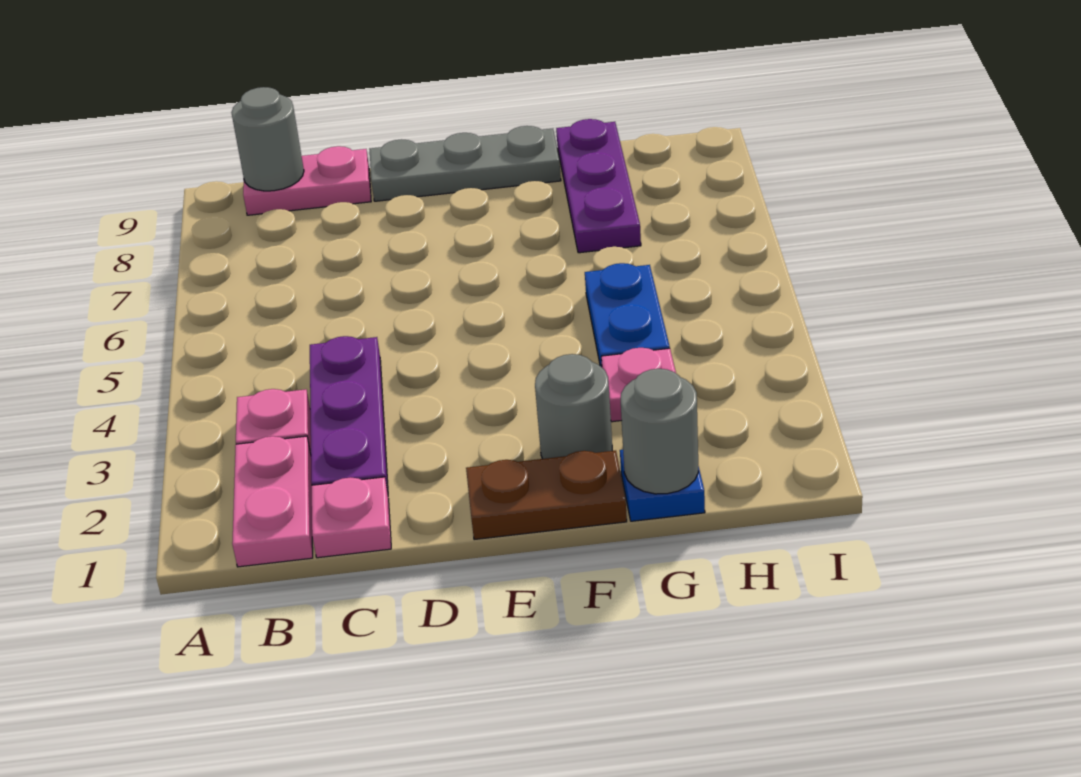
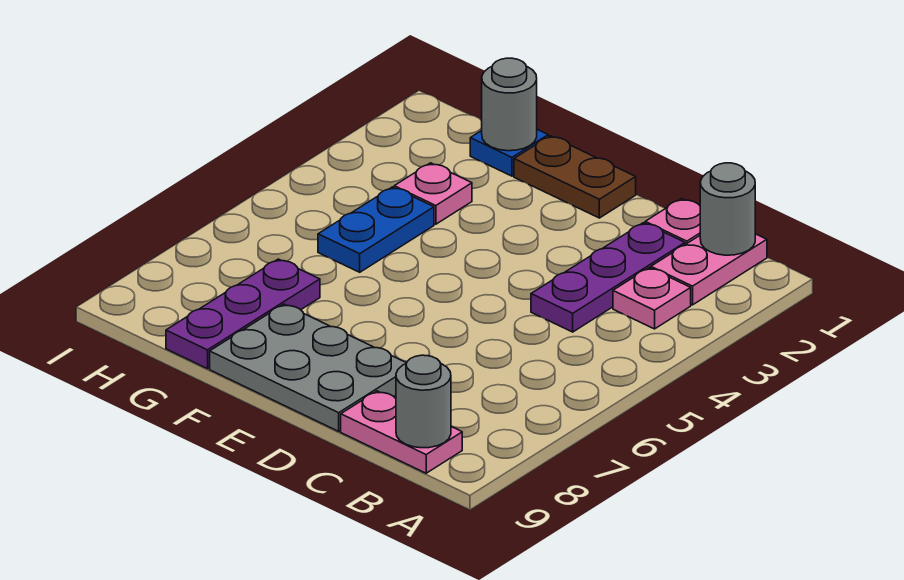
grey 1x3 plate [369,126,561,201] -> grey 2x3 plate [210,304,406,431]
grey 1x1 round brick [535,354,612,459] -> grey 1x1 round brick moved to [700,163,755,255]

